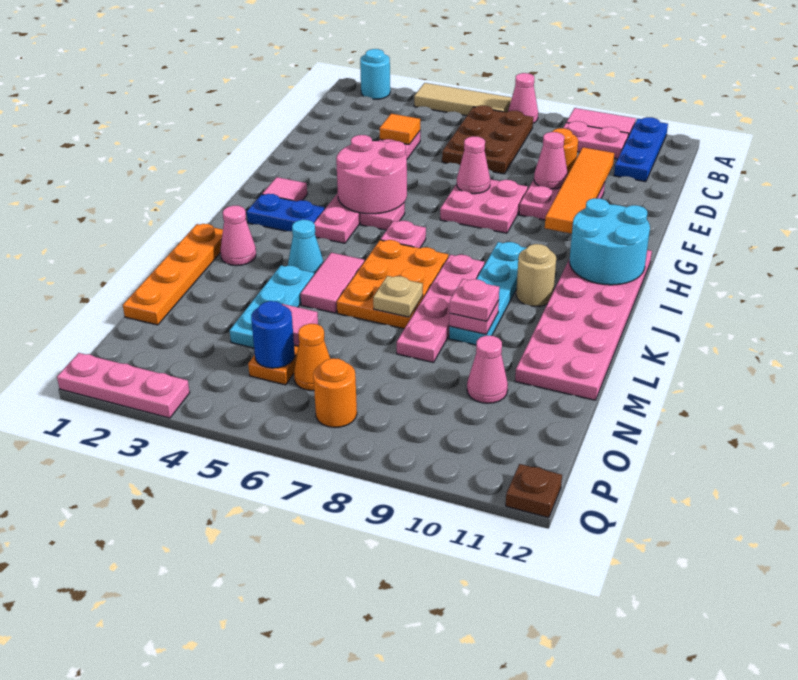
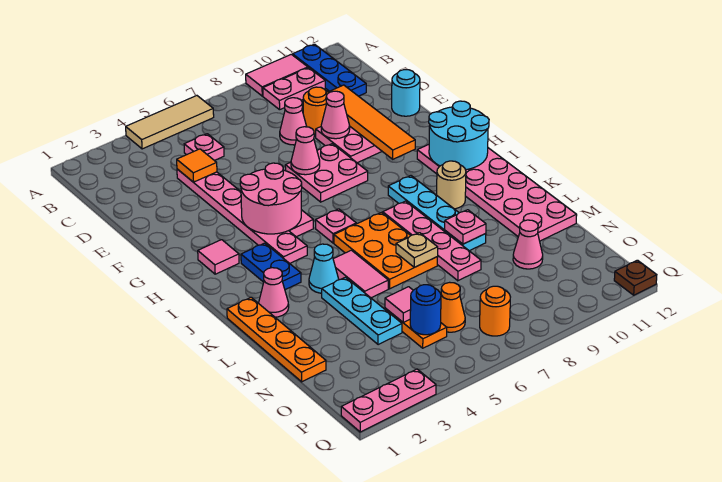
cyan 1x1 round brick [360,49,390,99] -> cyan 1x1 round brick moved to [392,70,420,116]
pink 1x1 cone [508,73,538,123] -> pink 1x1 cone moved to [280,98,307,145]
brown 2x3 plate [442,105,533,174] -> none
blue 1x2 plate [247,194,325,231] -> blue 1x2 plate turned to [241,243,301,290]
pink 1x1 plate [450,279,499,321] -> pink 1x1 plate moved to [184,134,224,161]

